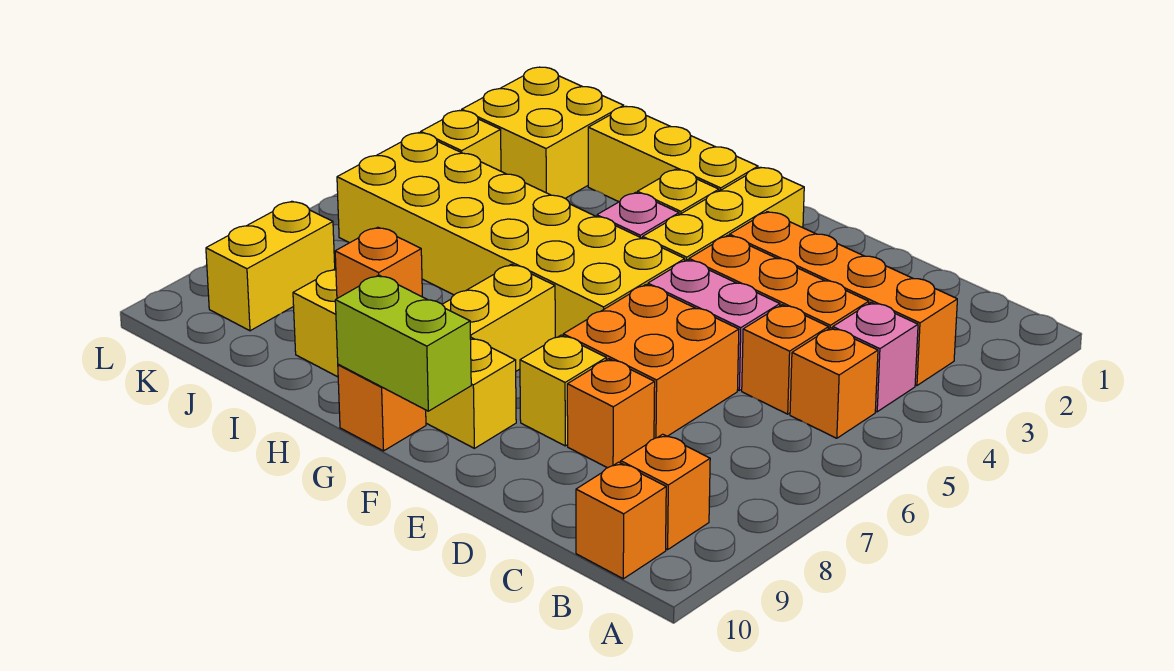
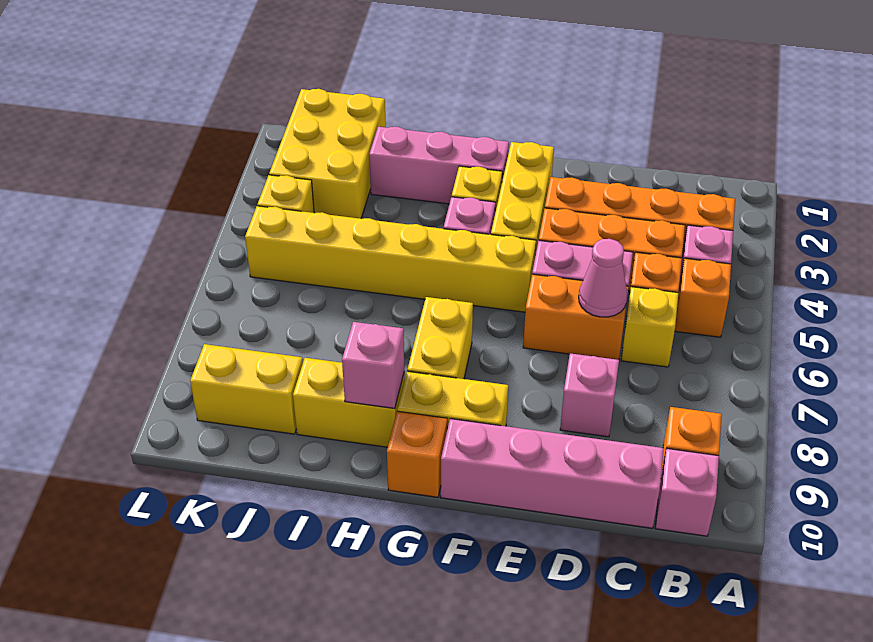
orange 1x1 brick [576,462,666,579] -> pink 1x1 brick [655,448,719,536]
none -> pink 1x4 brick [441,419,664,528]
orange 2x2 brick [563,285,739,439] -> orange 1x2 brick [523,274,628,360]
none -> pink 1x1 cone [579,239,627,317]
orange 1x1 brick [567,359,655,468] -> pink 1x1 brick [560,353,619,437]
yellow 1x1 brick [520,335,606,446] -> yellow 1x1 brick moved to [621,287,678,367]
yellow 2x6 brick [337,133,685,338] -> yellow 1x6 brick [245,206,536,312]
lime 1x2 brick [335,275,471,411] -> none
yellow 1x3 brick [588,107,758,202] -> pink 1x3 brick [369,127,509,204]
orange 1x1 brick [335,227,422,298] -> pink 1x1 brick [342,322,404,408]
yellow 2x2 brick [462,67,624,198] -> yellow 2x3 brick [269,89,386,219]
yellow 1x2 brick [206,201,335,331] -> yellow 1x2 brick turned to [190,344,303,434]

